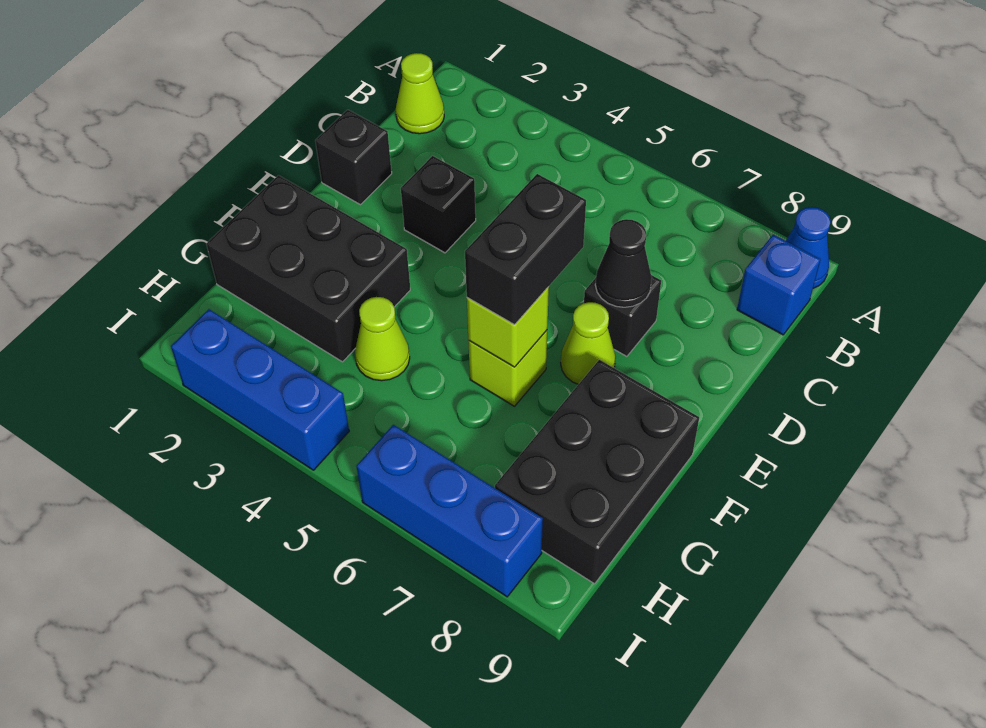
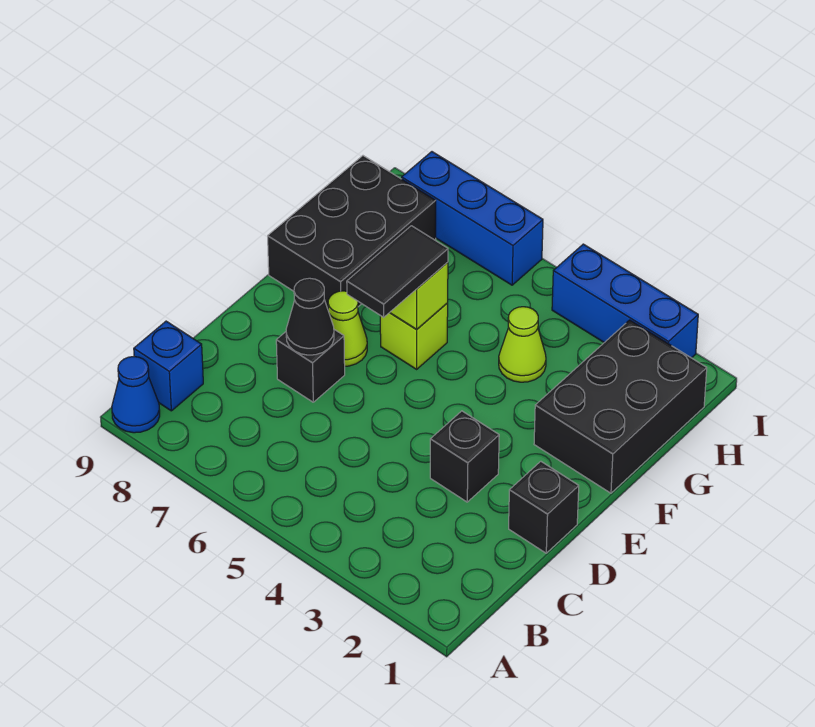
lime 1x1 cone [396,53,444,134] -> none
black 1x2 brick [465,174,586,325] -> black 1x2 tile [347,226,448,317]
black 2x3 brick [207,175,410,362] -> black 2x3 brick turned to [534,320,707,493]

